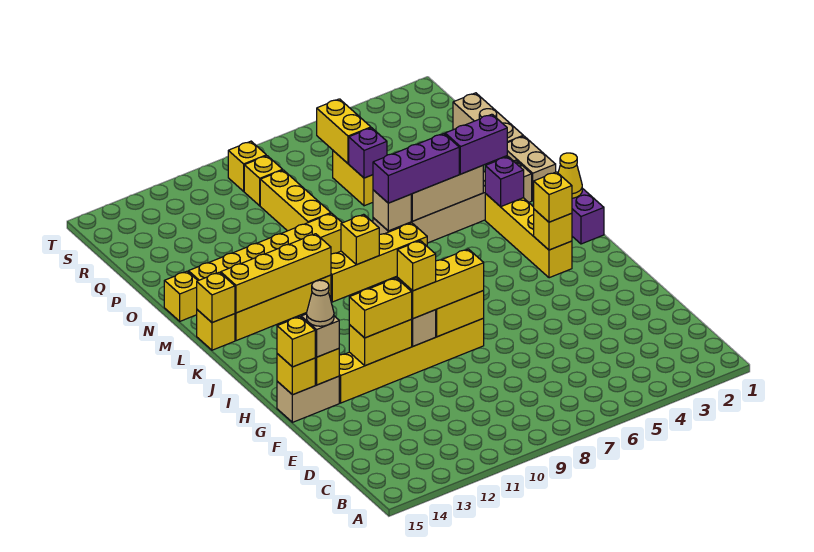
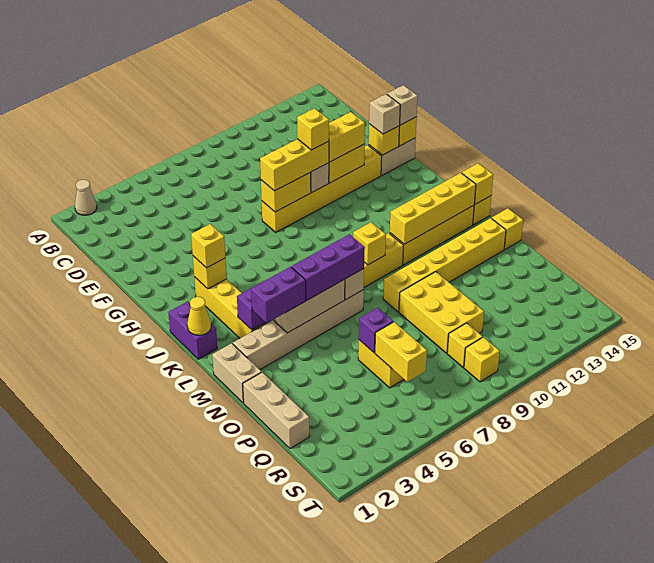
tan 1x1 cone [307,280,334,326] -> tan 1x1 cone moved to [75,180,97,215]
yellow 1x1 brick [277,317,315,367] -> tan 1x1 brick [387,85,418,125]
yellow 1x3 brick [260,170,331,231] -> yellow 2x3 brick [399,272,484,353]

